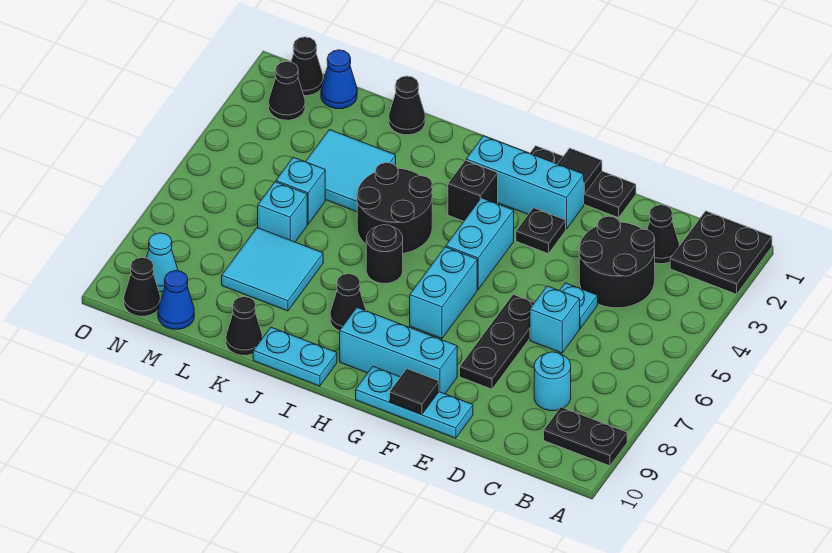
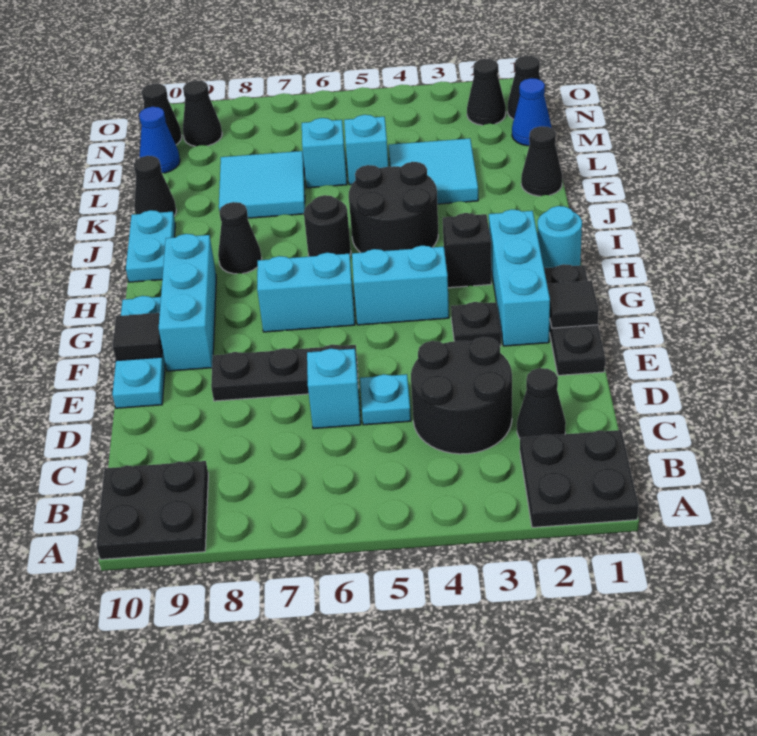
black 1x2 plate [544,407,627,466] -> black 2x2 plate [96,461,208,559]
cyan 1x1 round brick [534,352,571,411] -> cyan 1x1 round brick moved to [537,206,582,268]
cyan 1x1 cone [146,233,178,292] -> black 1x1 cone [183,80,222,146]

